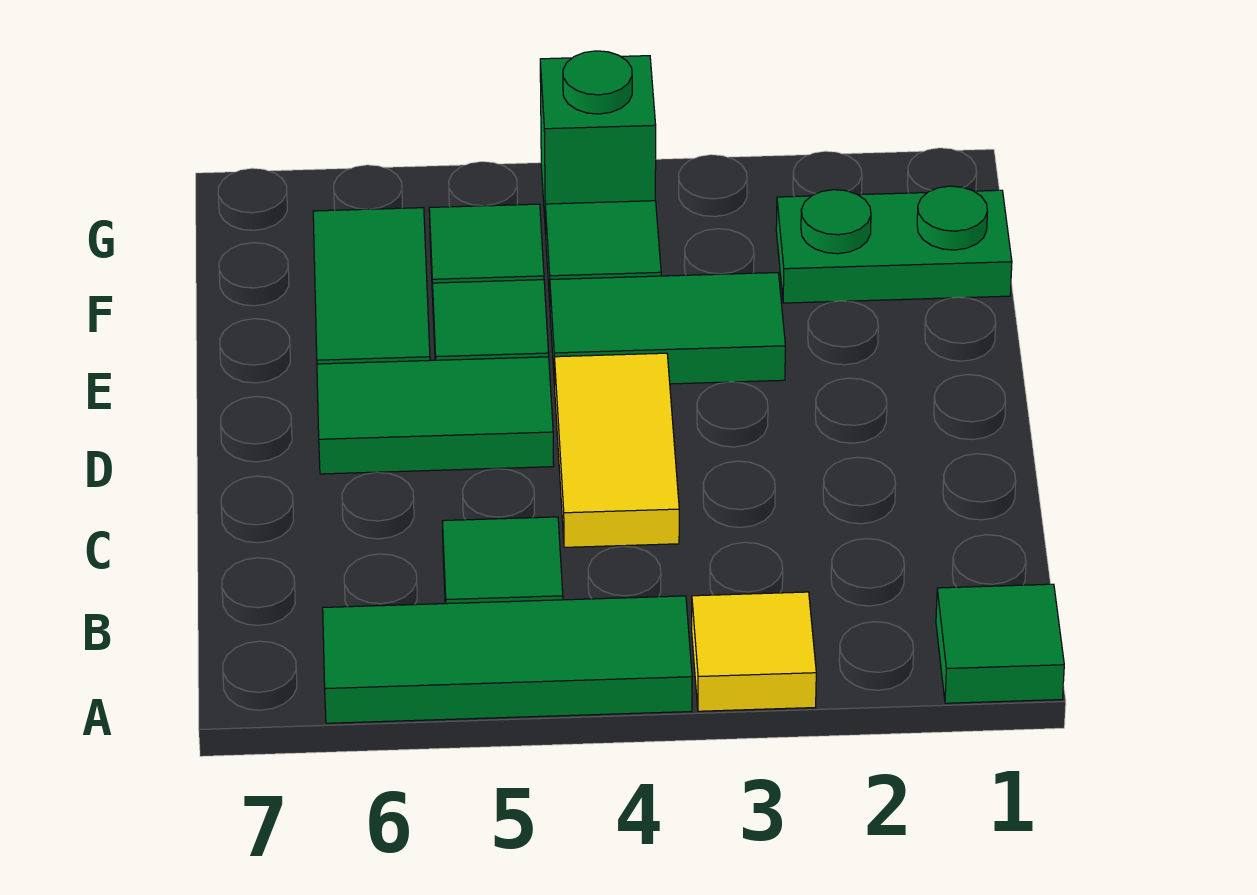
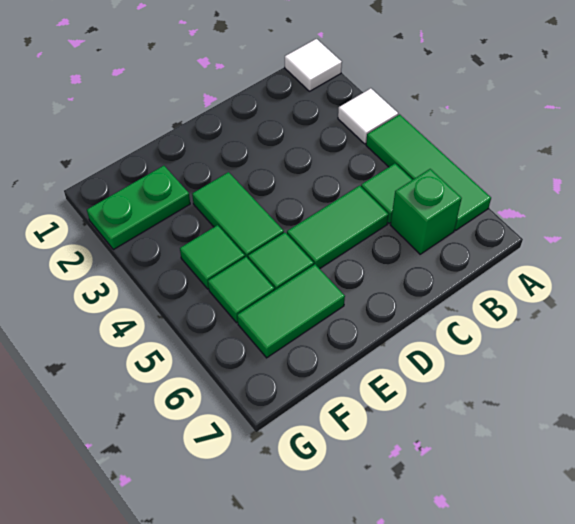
green 1x1 tile [936,584,1064,703] -> white 1x1 tile [285,39,342,91]
yellow 1x1 tile [692,592,816,711] -> white 1x1 tile [338,88,398,144]
yellow 1x2 tile [554,353,679,547] -> none
green 1x2 tile [317,357,554,474] -> green 1x2 tile turned to [287,186,389,269]
green 1x2 plate [776,186,1012,303] -> green 1x2 plate turned to [87,166,190,250]
green 1x1 brick [540,51,656,234] -> green 1x1 brick moved to [390,169,462,254]

